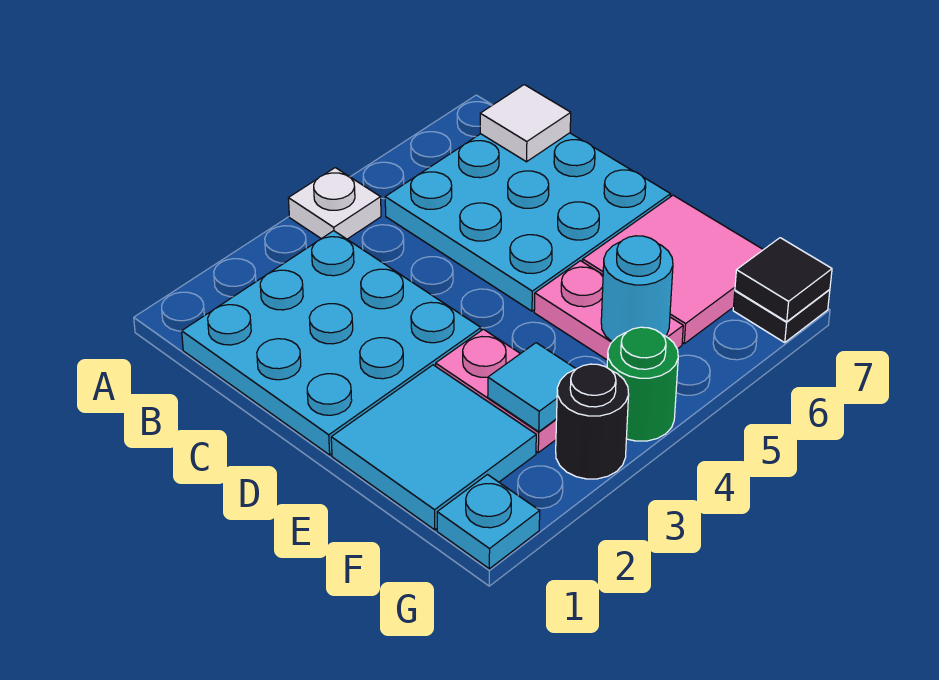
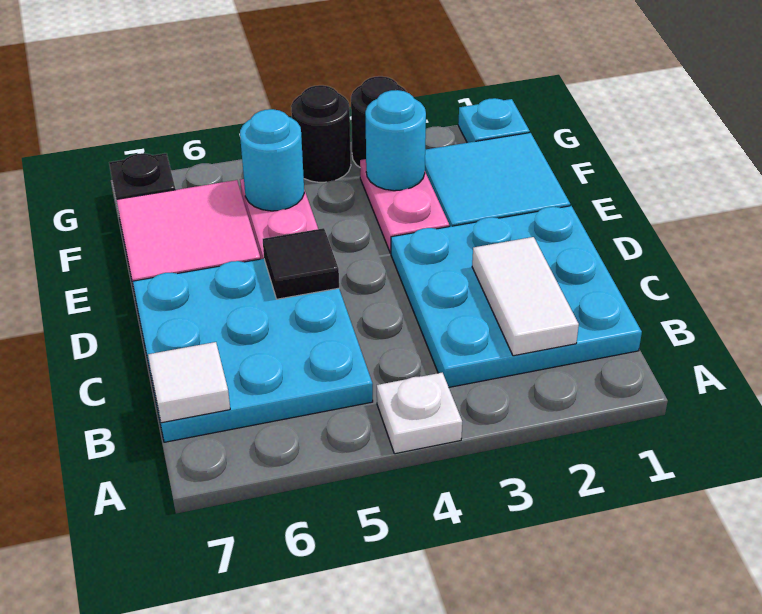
none -> white 1x2 tile [472,237,579,356]
cyan 1x1 tile [488,343,576,432] -> cyan 1x1 round brick [365,90,426,191]
green 1x1 round brick [607,327,678,441] -> black 1x1 round brick [291,85,351,182]
black 1x1 tile [735,238,832,322] -> black 1x1 tile moved to [263,228,339,299]

